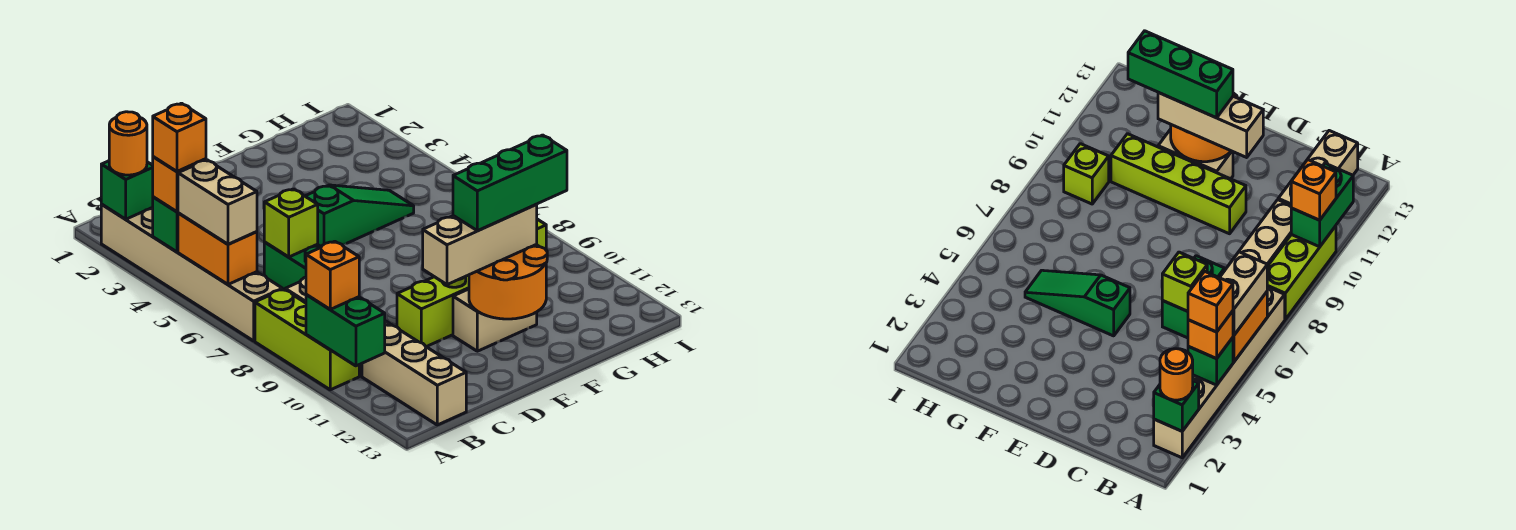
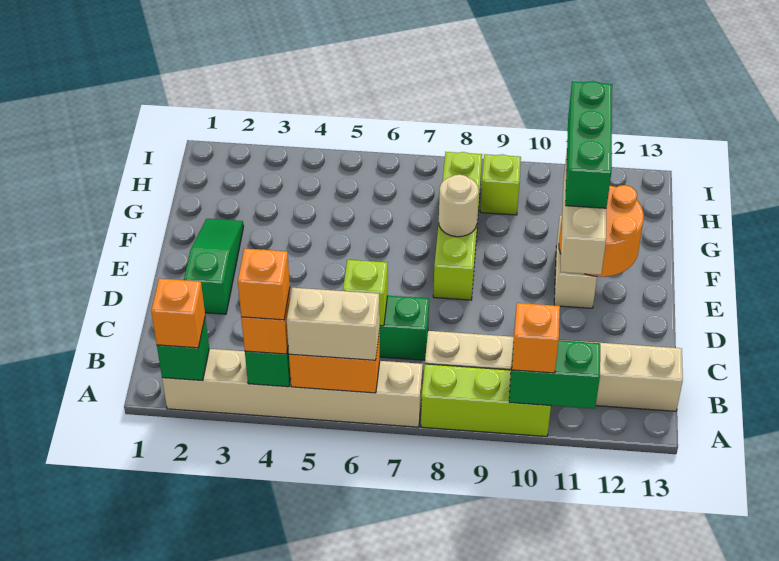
orange 1x1 round brick [109,112,147,175] -> orange 1x1 brick [151,279,205,348]
lime 1x4 brick [397,275,469,347] -> lime 1x4 brick moved to [433,152,482,300]
green 1x3 slope [305,185,414,246] -> green 1x3 slope moved to [184,219,244,314]
none -> tan 1x1 round brick [439,175,479,237]

